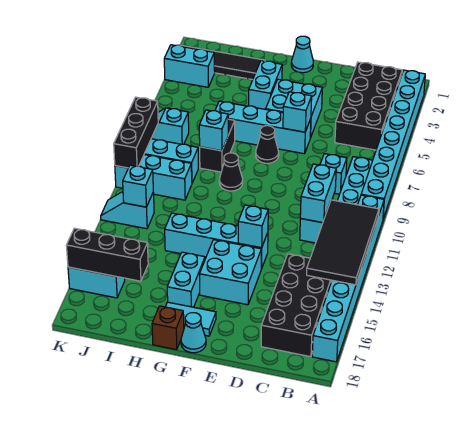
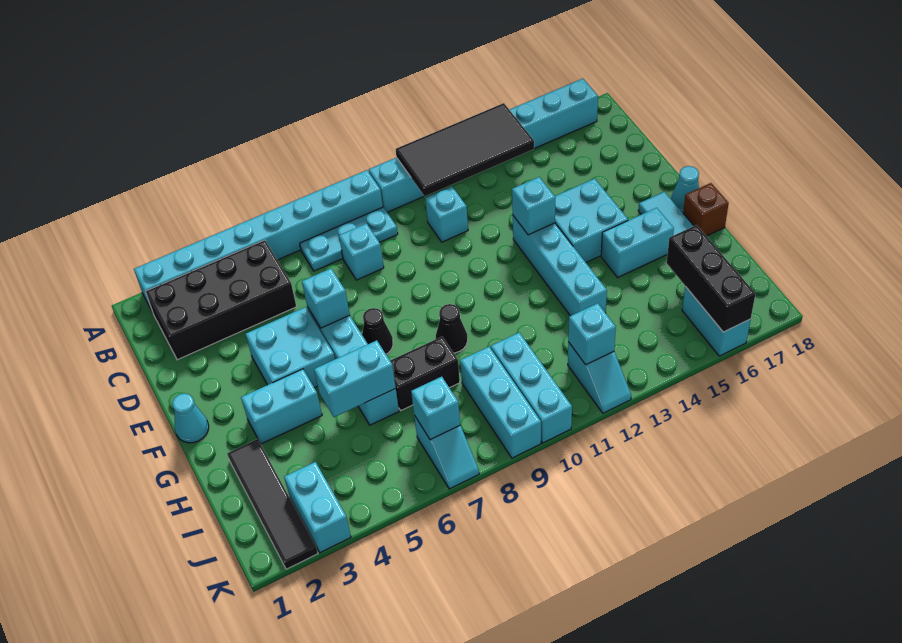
black 2x4 brick [261,254,332,357] -> none
cyan 1x2 brick [300,164,336,223] -> cyan 1x2 brick moved to [314,340,396,417]
cyan 1x1 brick [199,110,228,151] -> cyan 1x1 brick moved to [411,377,460,440]
black 1x3 brick [114,97,158,168] -> none

